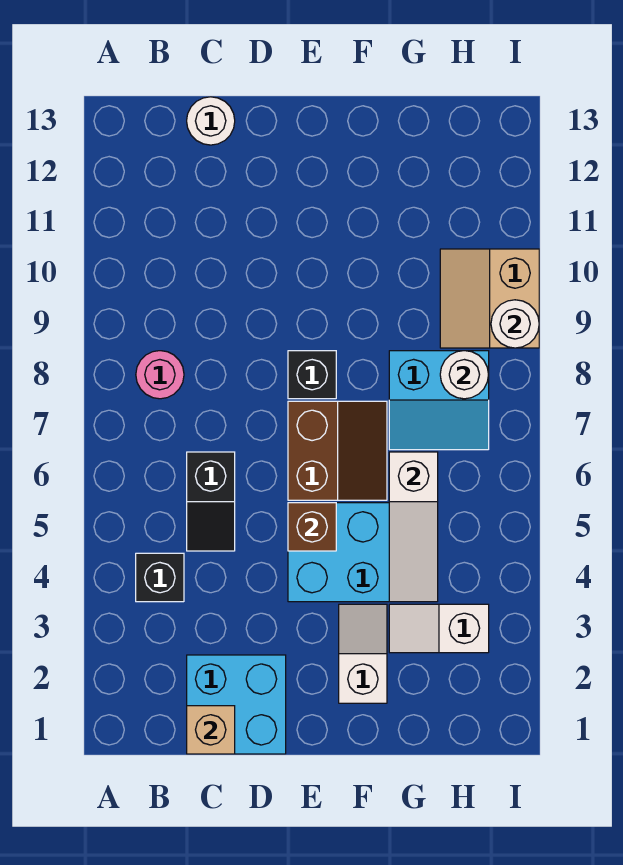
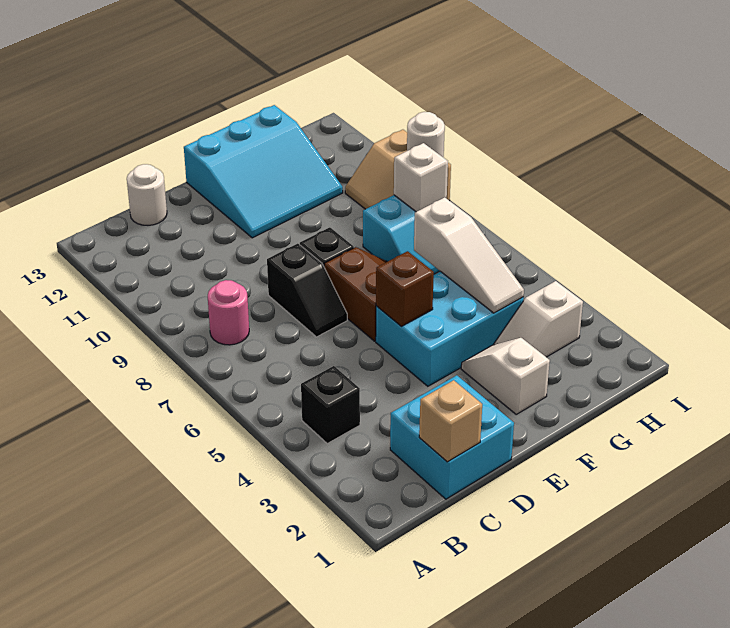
black 1x2 slope [187,452,235,551] -> black 1x2 slope moved to [267,244,347,337]
none -> cyan 3x3 slope [184,105,343,238]
white 1x1 round brick [440,351,489,399] -> white 1x1 brick [394,143,448,212]

